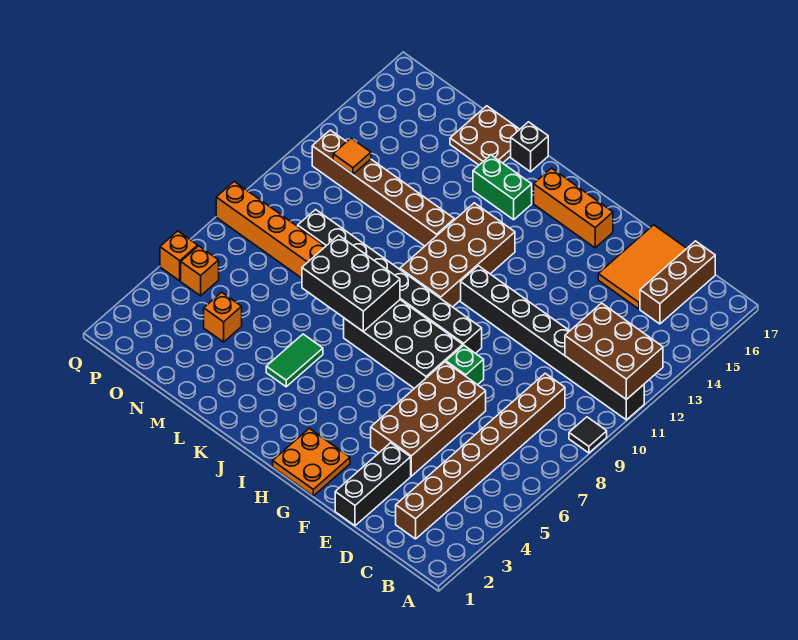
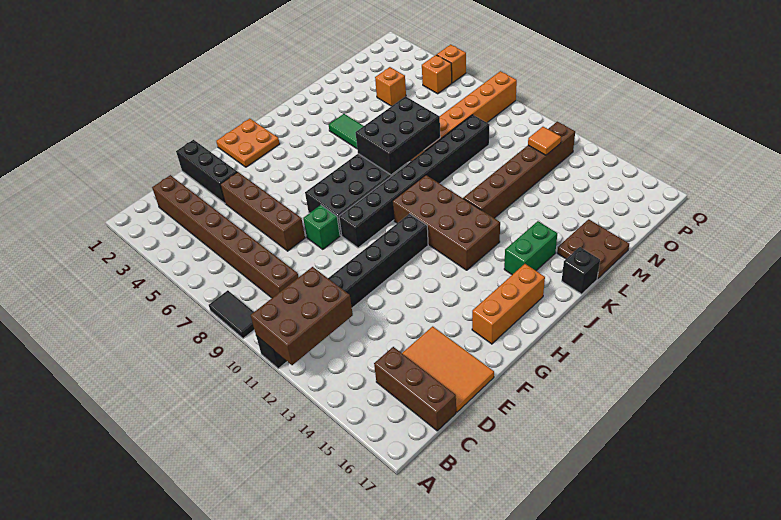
black 1x1 tile [569,417,607,453] -> black 1x2 tile [209,290,254,339]
brown 2x4 brick [371,362,486,476] -> brown 1x4 brick [220,172,305,251]

